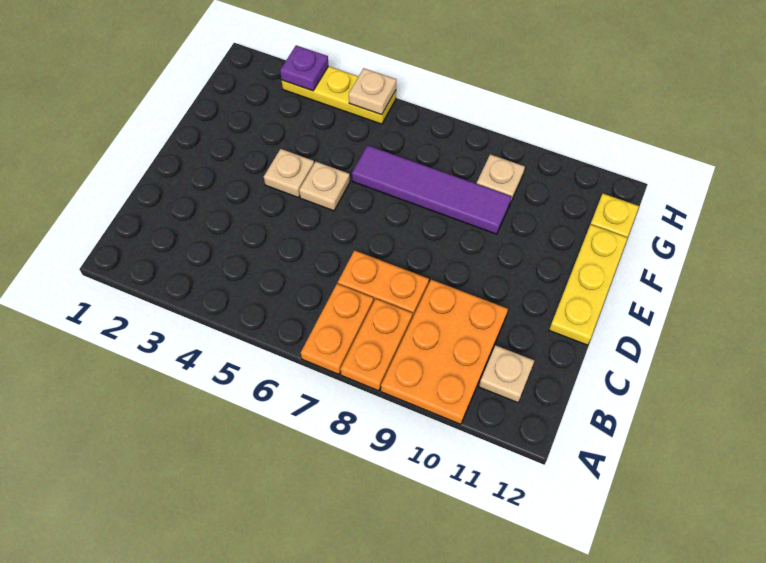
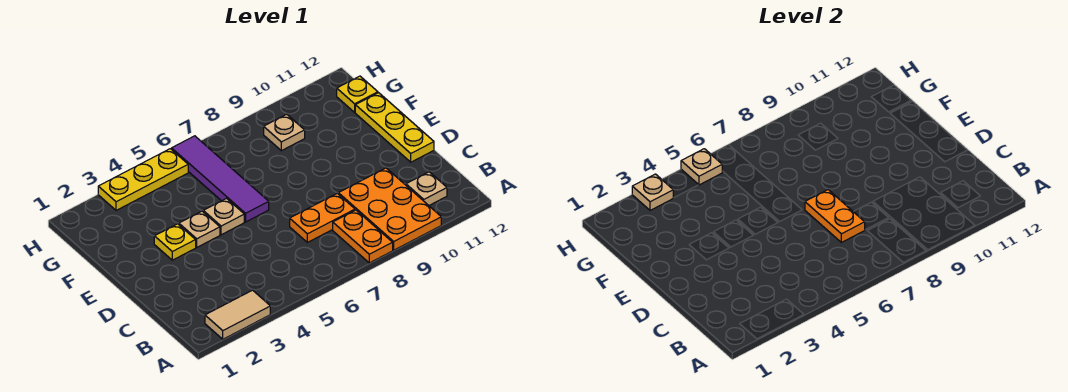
none -> tan 1x2 tile [205,290,270,339]
orange 1x2 plate [301,284,374,374] -> orange 1x2 plate moved to [805,190,865,242]
none -> yellow 1x1 plate [154,224,196,260]
purple 1x4 tile [352,145,511,234] -> purple 1x4 tile turned to [172,136,269,222]
purple 1x1 plate [280,45,329,91] -> tan 1x1 plate [632,174,673,210]

